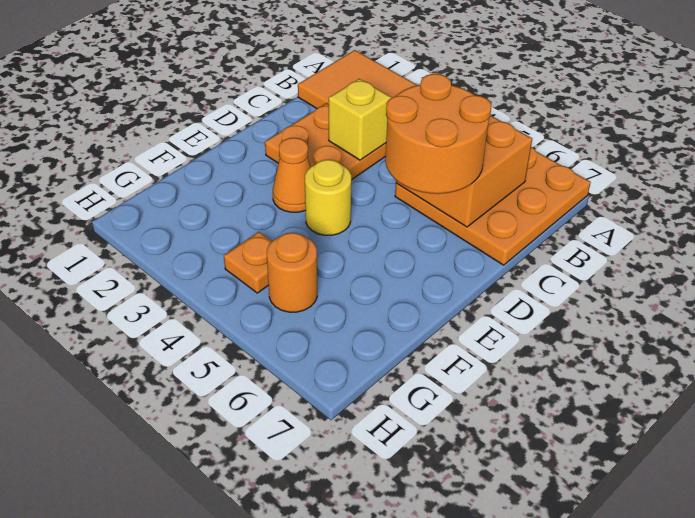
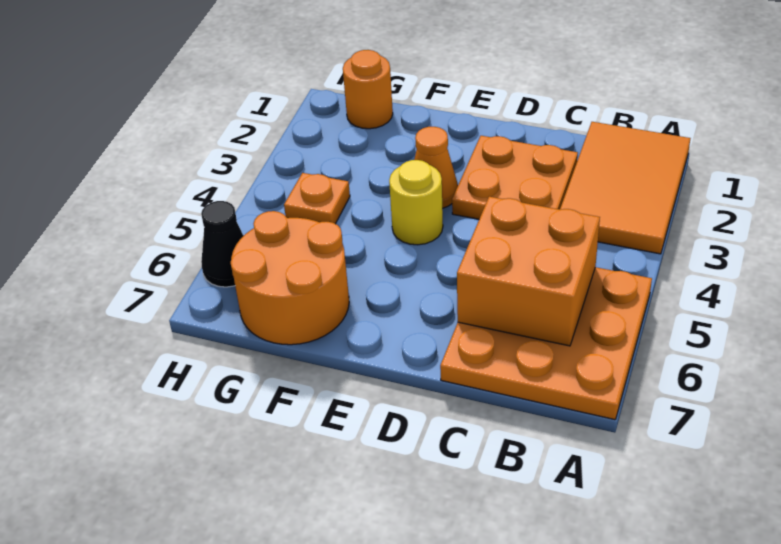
yellow 1x1 brick [329,79,392,160] -> none
orange 2x2 round brick [385,74,491,194] -> orange 2x2 round brick moved to [231,211,349,345]
orange 1x1 round brick [267,233,317,312] -> orange 1x1 round brick moved to [343,50,393,129]
none -> black 1x1 cone [201,201,243,287]

